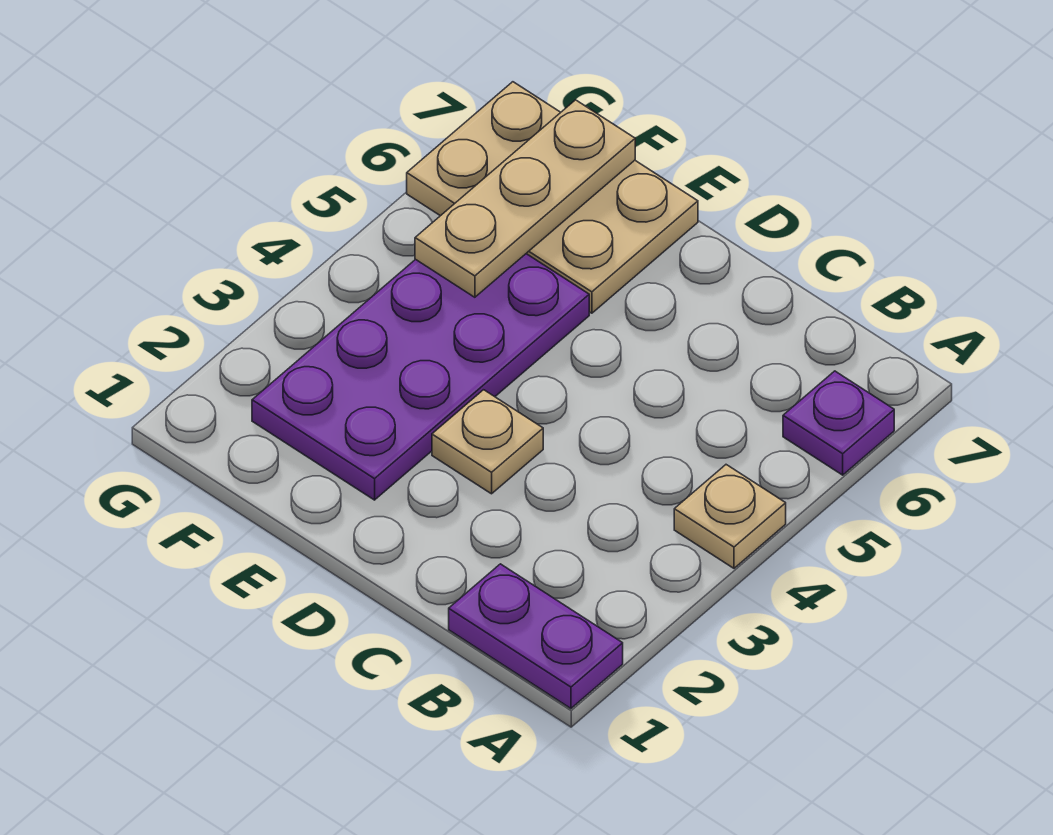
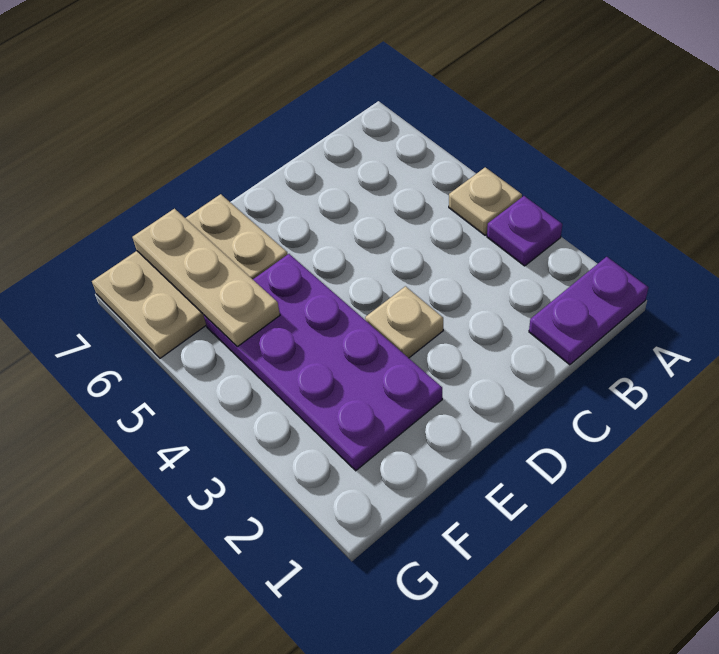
purple 1x1 plate [783,371,894,475] -> purple 1x1 plate moved to [487,196,562,266]

